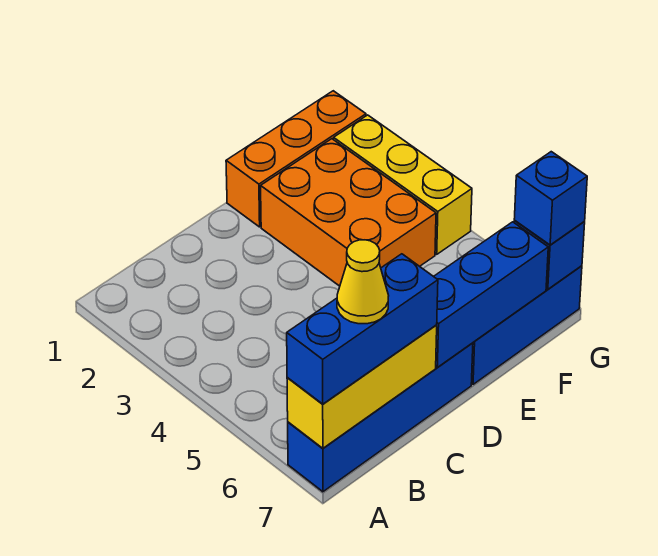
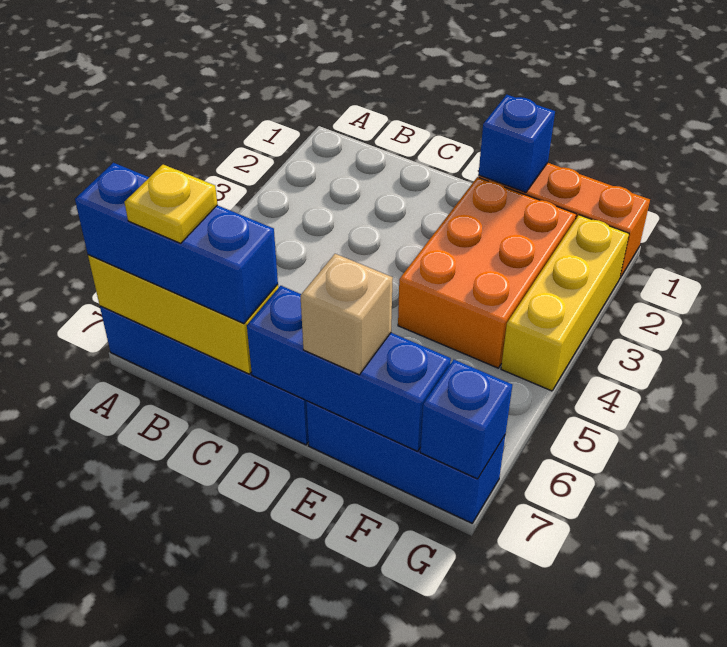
yellow 1x1 cone [337,240,389,324] -> yellow 1x1 plate [125,165,218,243]
none -> tan 1x1 brick [300,254,393,375]
blue 1x1 brick [514,152,587,245] -> blue 1x1 brick moved to [479,95,555,192]

